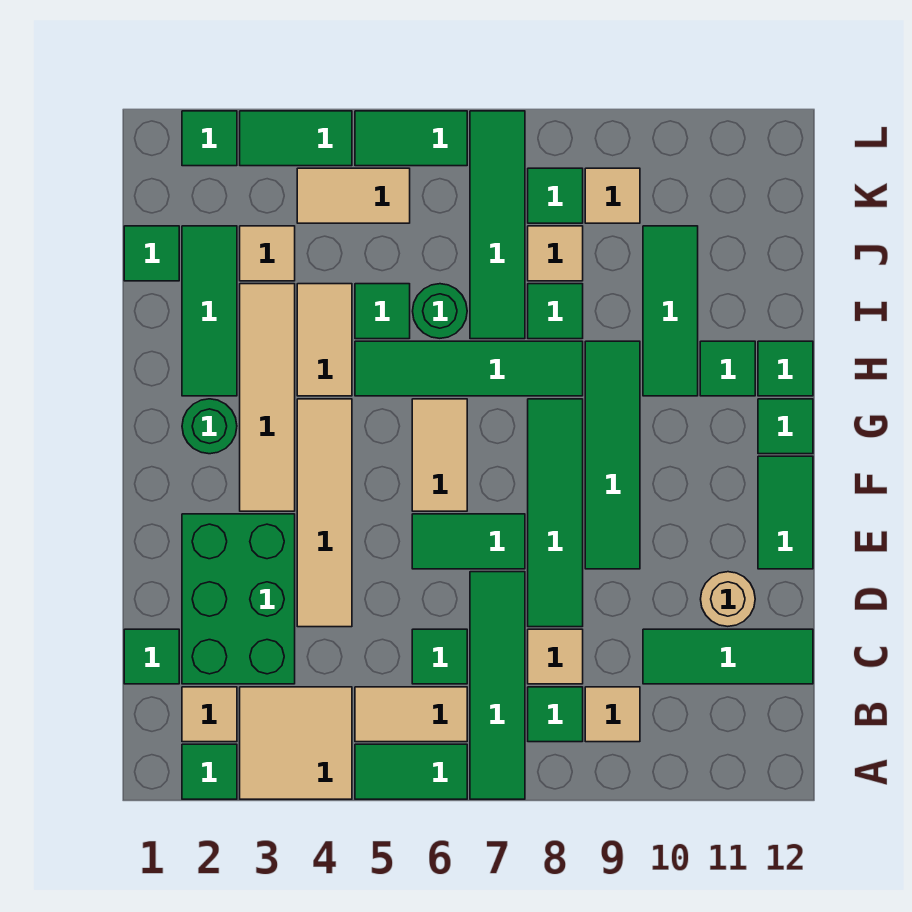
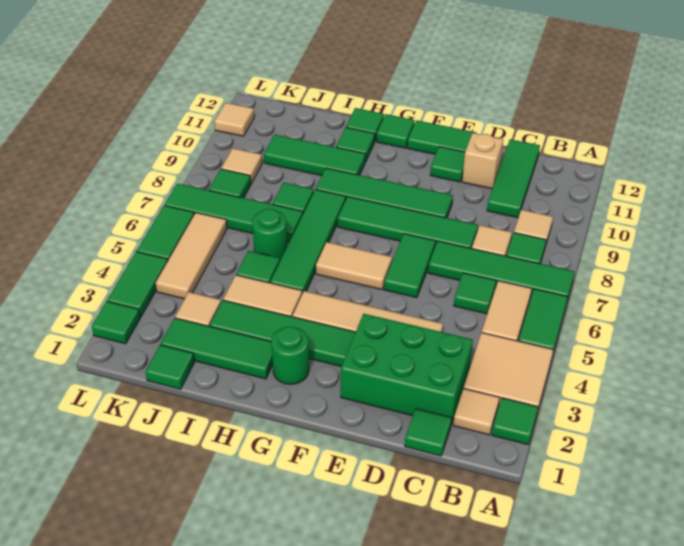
tan 1x1 round brick [701,572,755,626] -> tan 1x1 brick [462,133,503,189]
none -> green 1x1 tile [430,147,465,182]
tan 1x4 tile [240,284,295,511] -> green 1x4 tile [210,300,355,366]
tan 1x1 tile [528,226,583,281] -> tan 1x1 tile moved to [215,103,254,136]
tan 1x2 tile [297,168,410,223] -> tan 1x3 tile [156,213,227,299]

